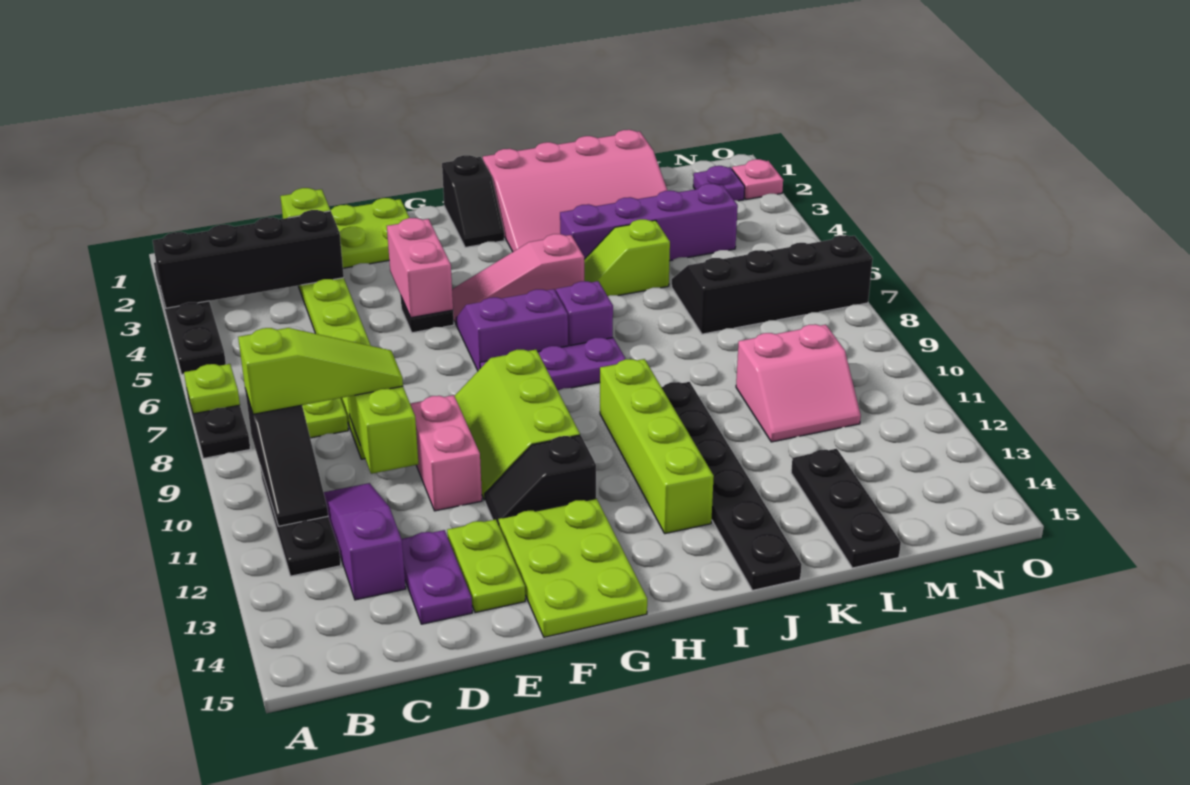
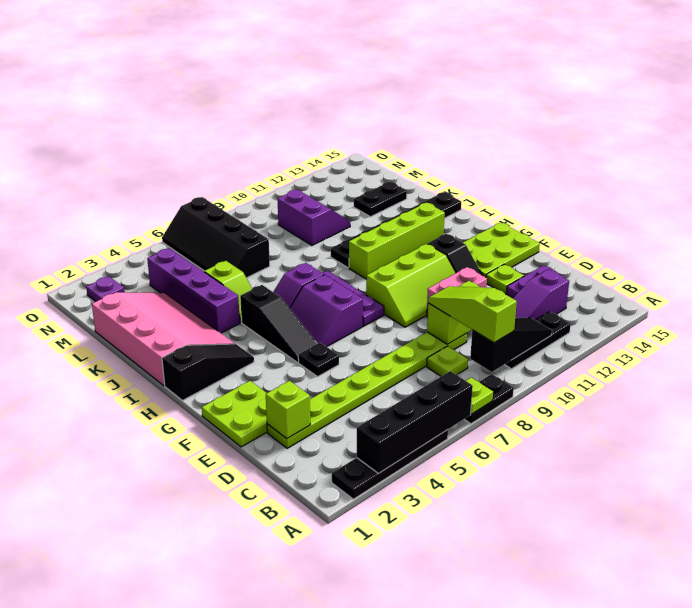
black 1x4 brick [153,210,344,308] -> black 1x4 brick turned to [357,371,473,473]
lime 1x2 plate [447,519,525,613] -> lime 1x1 plate [486,264,524,294]
pink 1x2 brick [387,218,453,318] -> none
pink 1x3 slope [452,234,584,325] -> black 1x3 slope [240,285,317,362]
black 1x2 slope [442,155,505,247] -> black 1x3 slope [162,344,254,400]
pink 2x2 slope [736,324,861,442] -> purple 2x2 slope [278,190,350,245]
black 1x3 plate [791,449,901,568] -> black 1x2 plate [354,182,407,217]
pink 1x1 plate [732,159,783,199] -> none

